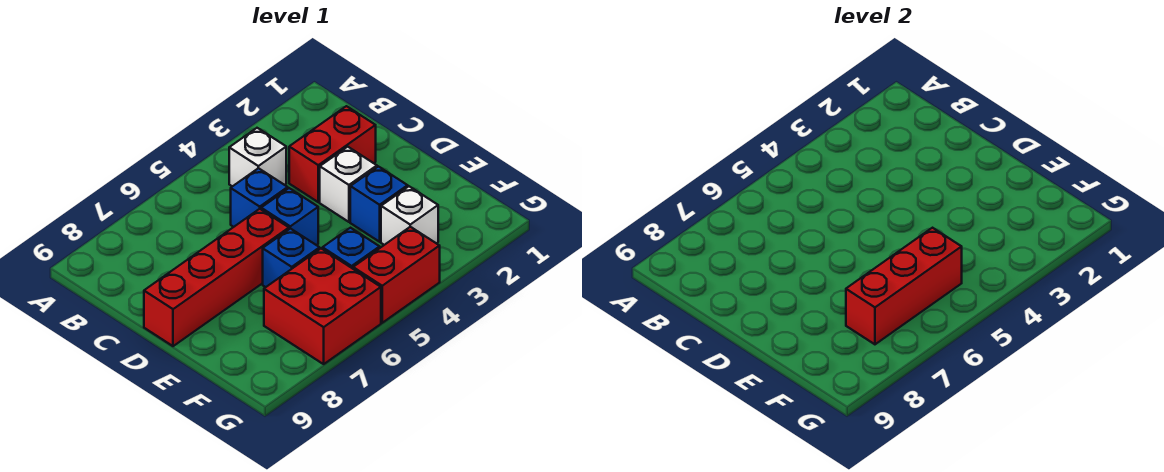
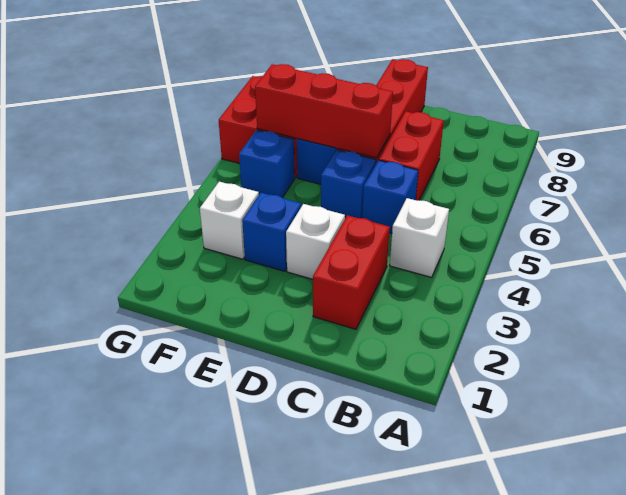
red 1x3 brick [846,228,962,344] -> red 1x3 brick turned to [255,64,393,158]
red 1x2 brick [353,227,440,323] -> red 1x2 brick moved to [379,111,444,201]

